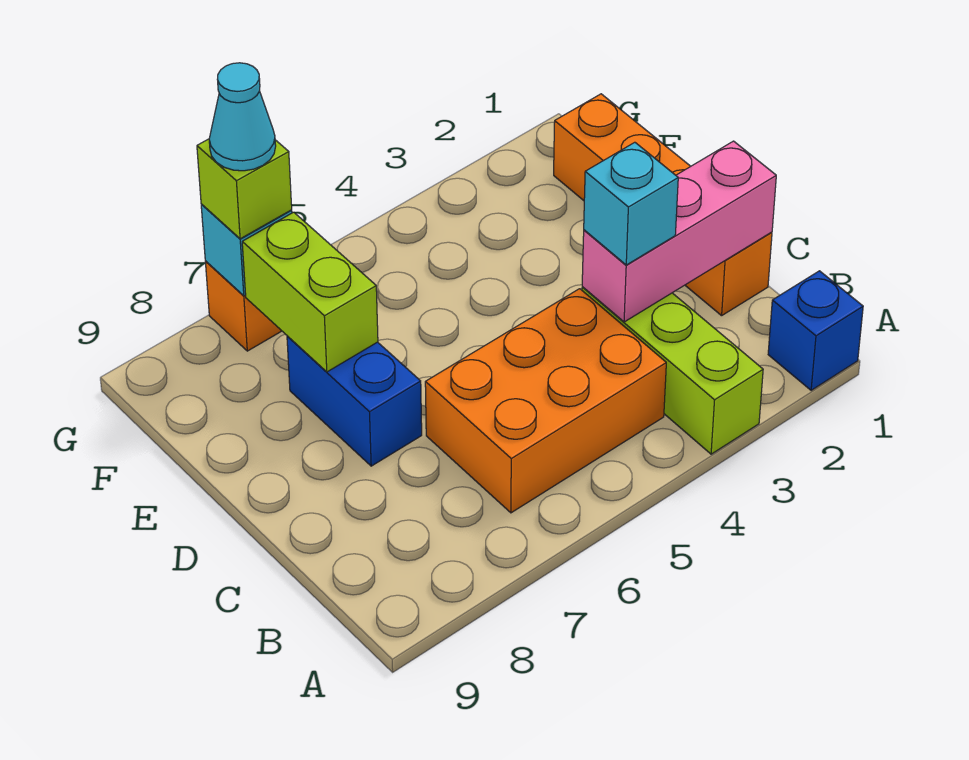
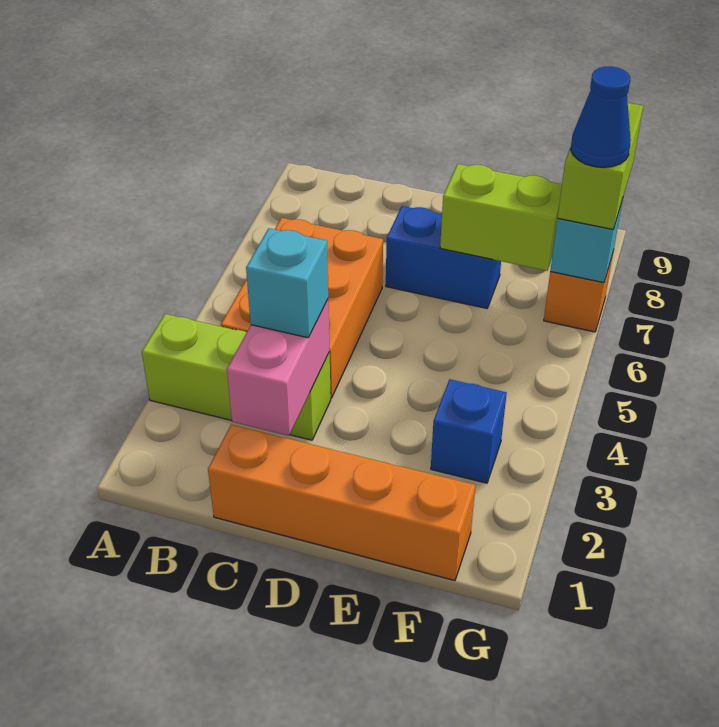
blue 1x1 brick [768,271,863,390] -> blue 1x1 brick moved to [431,379,507,483]
pink 1x3 brick [582,141,776,322] -> pink 1x2 brick [227,300,330,436]
lime 1x1 brick [197,139,292,239] -> lime 1x2 brick [558,102,643,229]
cyan 1x1 cone [209,63,276,171] -> blue 1x1 cone [571,66,631,168]

